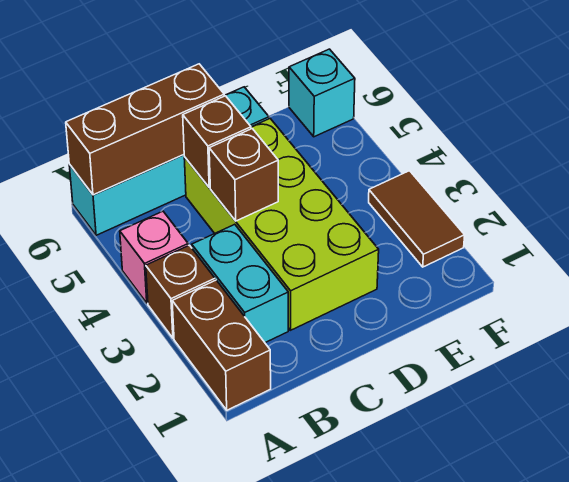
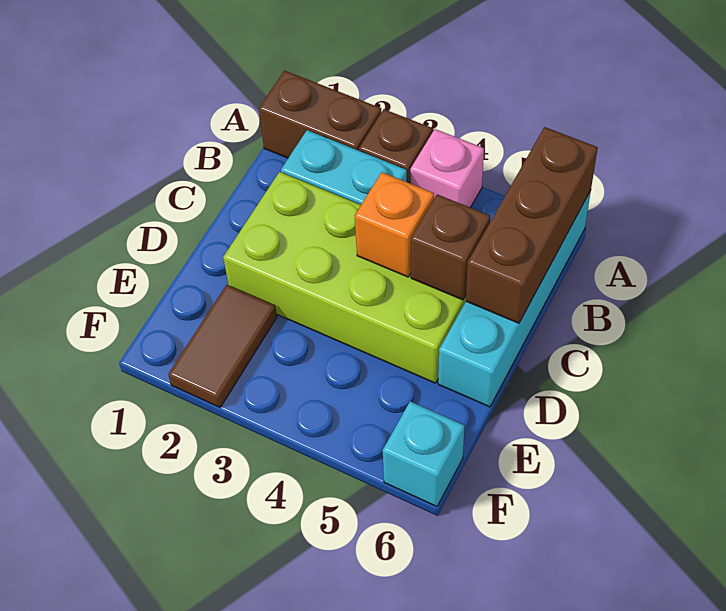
brown 1x1 brick [209,129,278,221] -> orange 1x1 brick [355,172,434,277]
brown 1x2 tile [369,171,465,267] -> brown 1x2 tile turned to [168,285,277,407]

